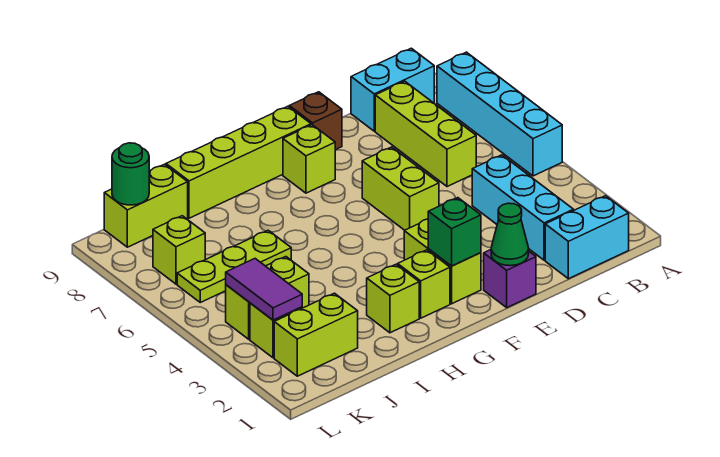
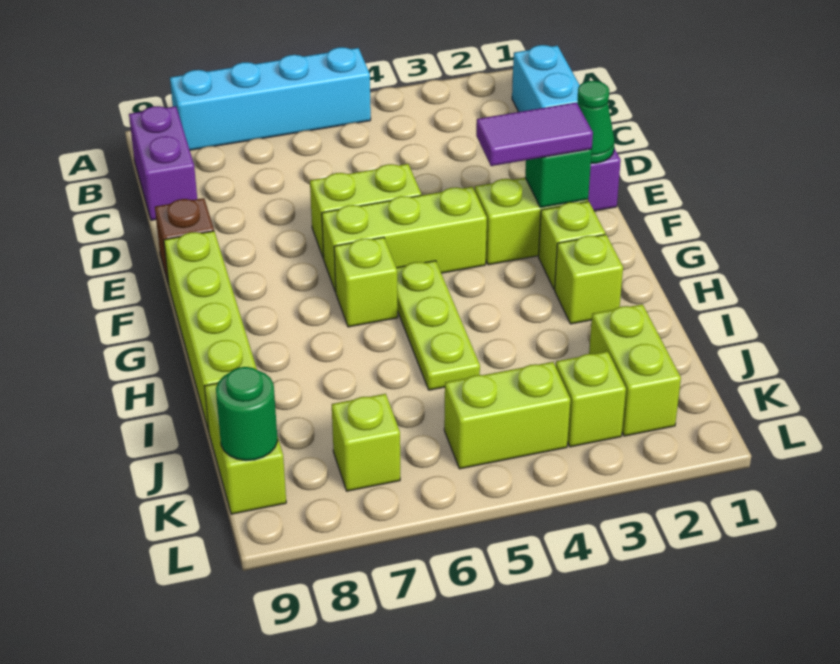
cyan 1x2 brick [351,48,434,131] -> purple 1x2 brick [129,106,197,220]
cyan 1x3 brick [472,155,574,260] -> none
lime 1x3 brick [375,81,476,187] -> lime 1x3 brick moved to [322,187,487,292]
lime 1x1 brick [283,125,335,193] -> lime 1x1 brick moved to [334,237,398,327]
lime 1x3 plate [177,230,291,302] -> lime 1x3 plate moved to [397,261,480,390]
lime 1x2 brick [226,257,309,339] -> lime 1x2 brick turned to [444,362,570,469]
purple 1x2 tile [226,259,302,320] -> purple 1x2 tile moved to [476,102,593,166]

